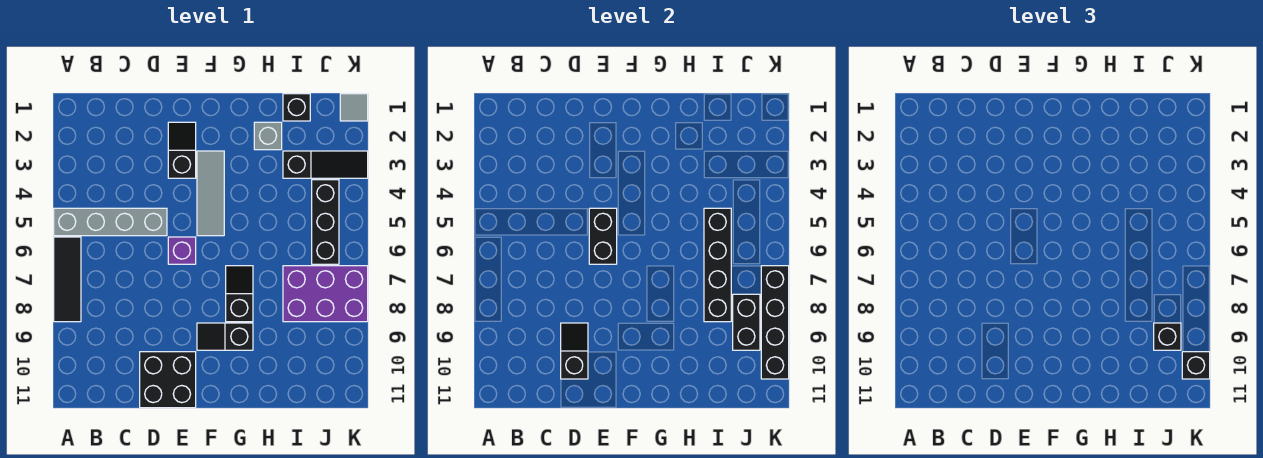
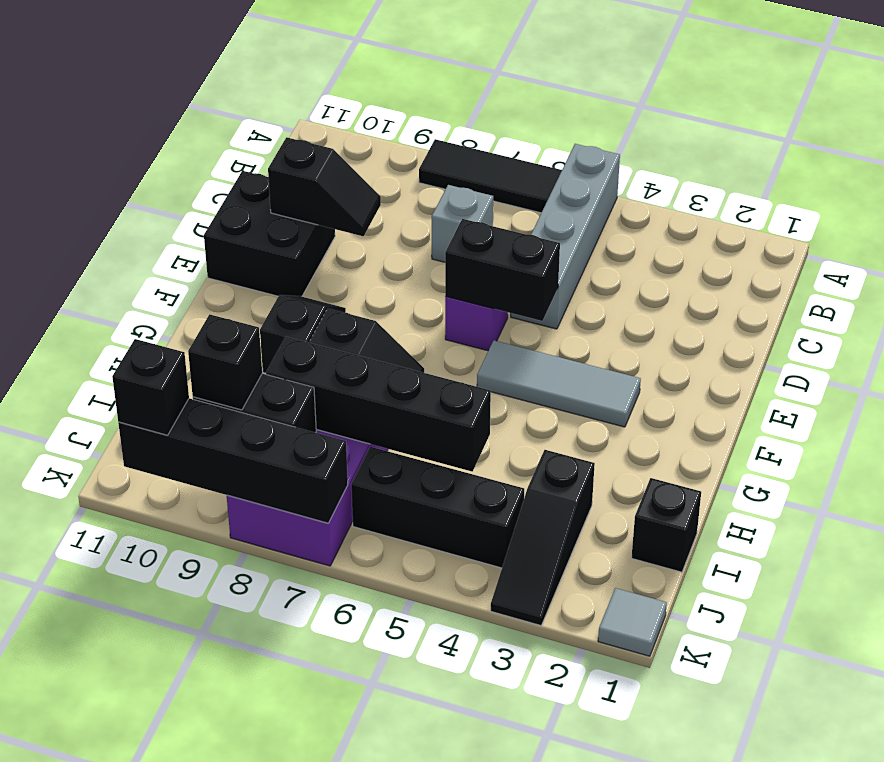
black 1x2 slope [168,122,196,178] -> none
grey 1x1 brick [254,122,282,150] -> grey 1x1 brick moved to [432,185,493,262]

